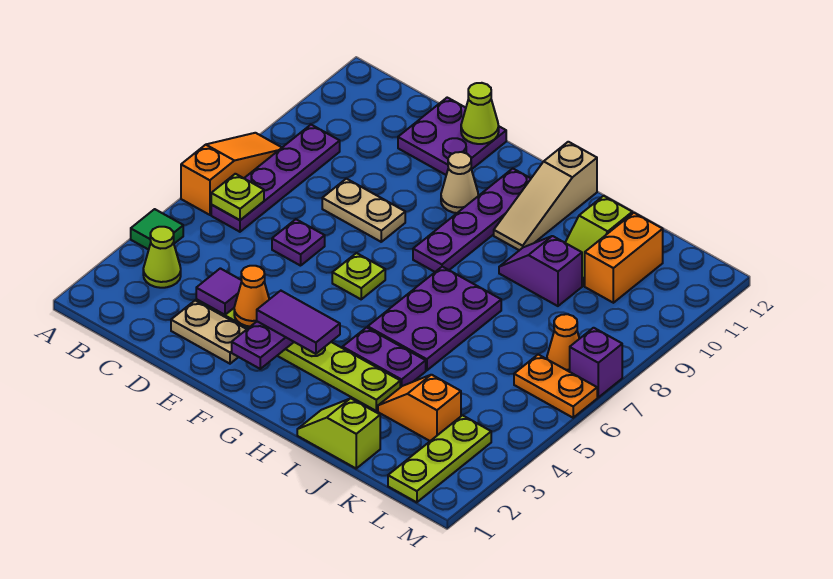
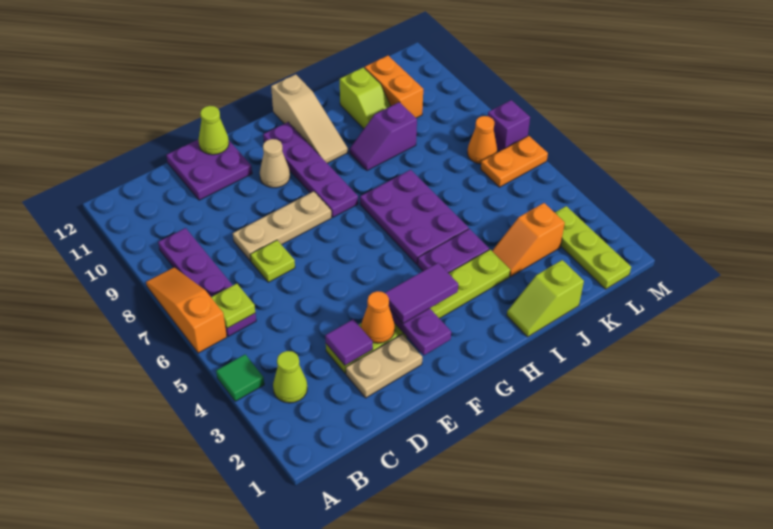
purple 1x1 plate [272,219,325,266] -> none
tan 1x2 plate [322,179,405,242] -> tan 1x3 plate [233,191,332,261]
lime 1x1 plate [332,253,385,299] -> lime 1x1 plate moved to [250,240,295,282]

